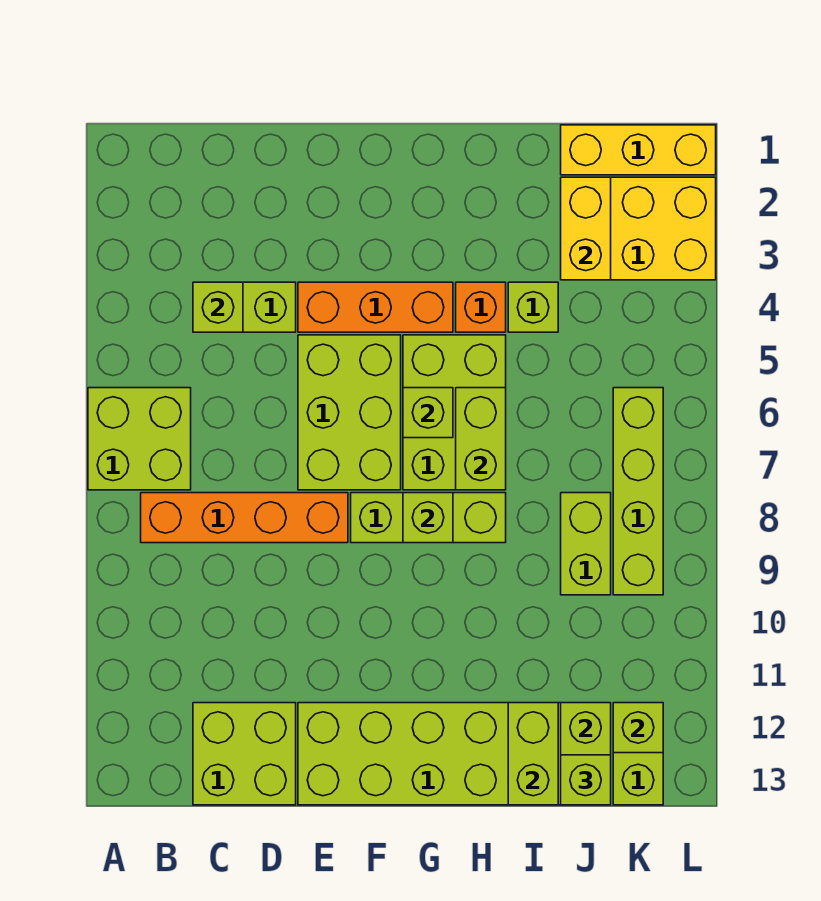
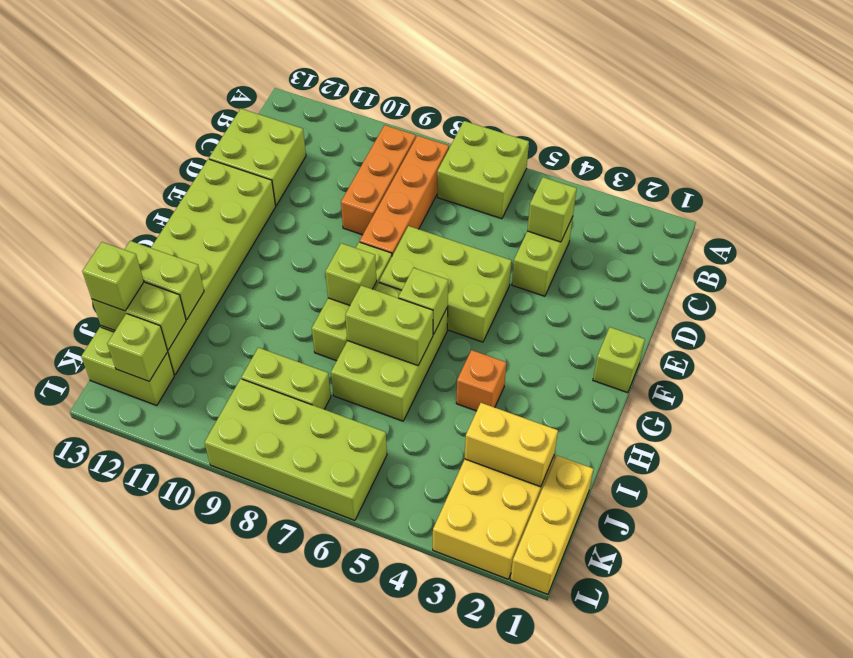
orange 1x3 brick [298,282,453,332] -> orange 1x3 brick moved to [341,125,416,235]
lime 2x3 brick [403,335,506,490] -> lime 2x3 brick turned to [331,283,448,421]
lime 1x1 brick [508,282,558,332] -> lime 1x1 brick moved to [593,327,645,393]
lime 1x4 brick [613,388,663,595] -> lime 2x4 brick [204,379,387,520]

